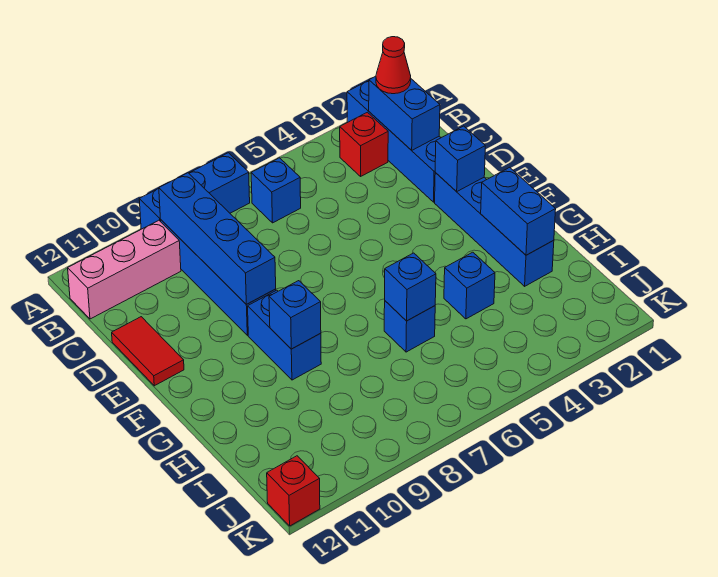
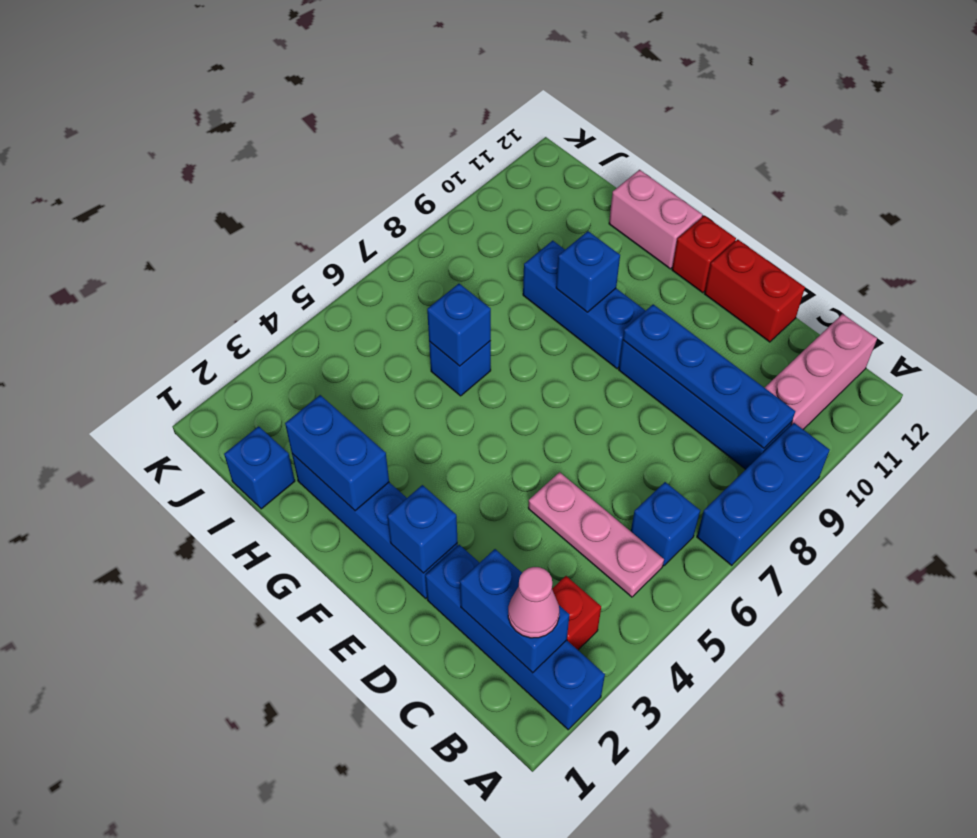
red 1x1 cone [376,37,411,94] -> pink 1x1 cone [508,567,559,638]
none -> pink 1x3 plate [528,472,664,597]
blue 1x4 brick [159,173,276,304] -> blue 1x4 plate [623,304,795,448]
red 1x2 tile [112,317,184,386] -> red 1x2 brick [705,239,805,342]
blue 1x2 brick [248,290,321,380] -> blue 1x3 brick [523,241,645,369]
none -> pink 1x2 brick [609,170,702,269]
blue 1x1 brick [444,252,495,319] -> blue 1x1 brick moved to [224,426,295,509]
red 1x1 brick [267,456,320,526] -> red 1x1 brick moved to [672,216,736,293]

